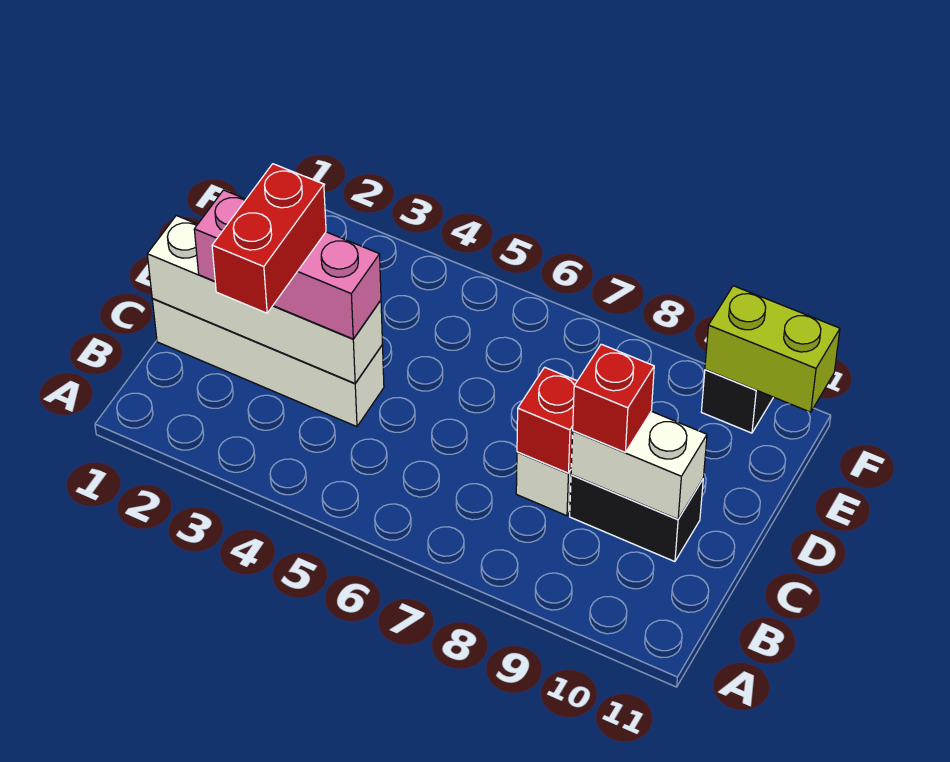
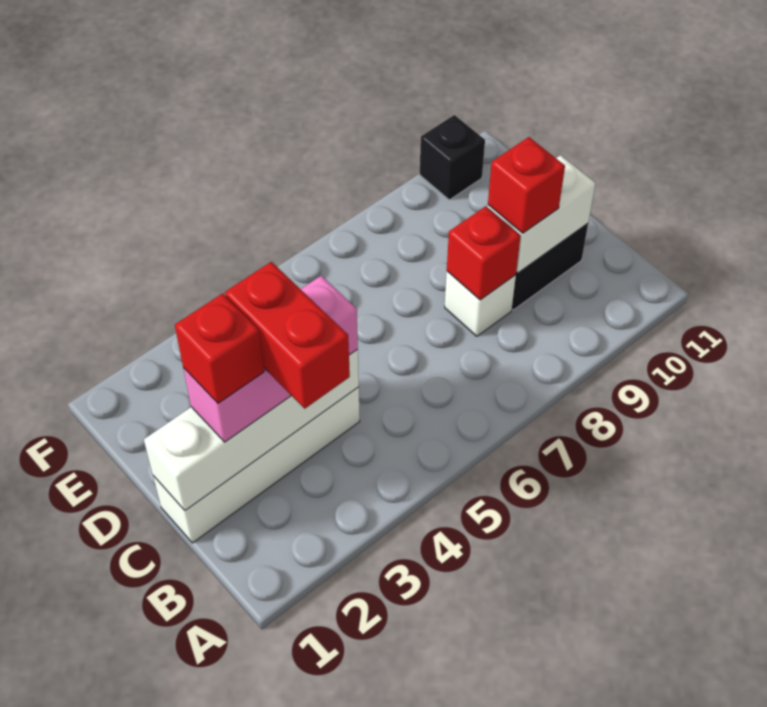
none -> red 1x1 brick [175,294,264,403]
lime 1x2 brick [705,286,840,412] -> none

